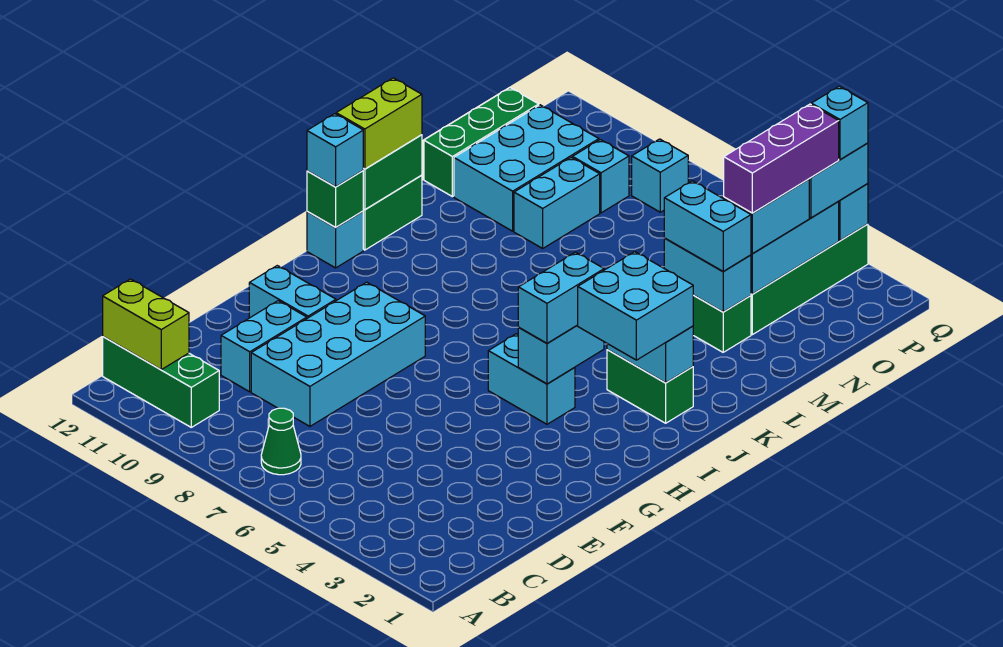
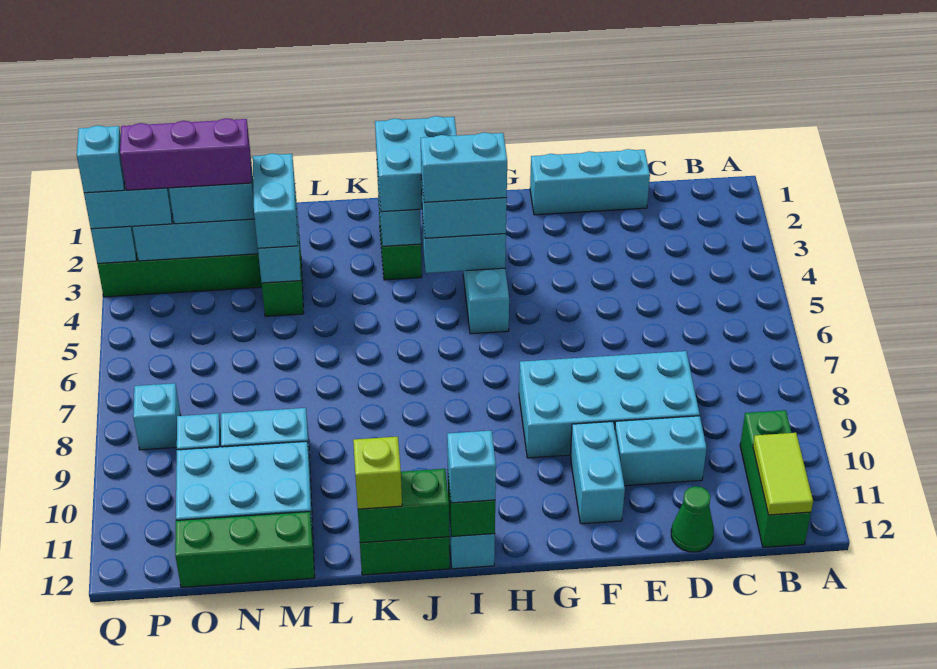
green 1x1 cone [261,408,301,475] -> green 1x1 cone moved to [671,486,714,552]
lime 1x2 brick [103,279,189,370] -> lime 1x2 tile [753,433,813,515]
none -> cyan 1x3 brick [530,149,650,215]
none -> cyan 1x2 brick [421,132,507,202]
lime 1x2 brick [336,78,422,169] -> lime 1x1 brick [353,437,402,509]

